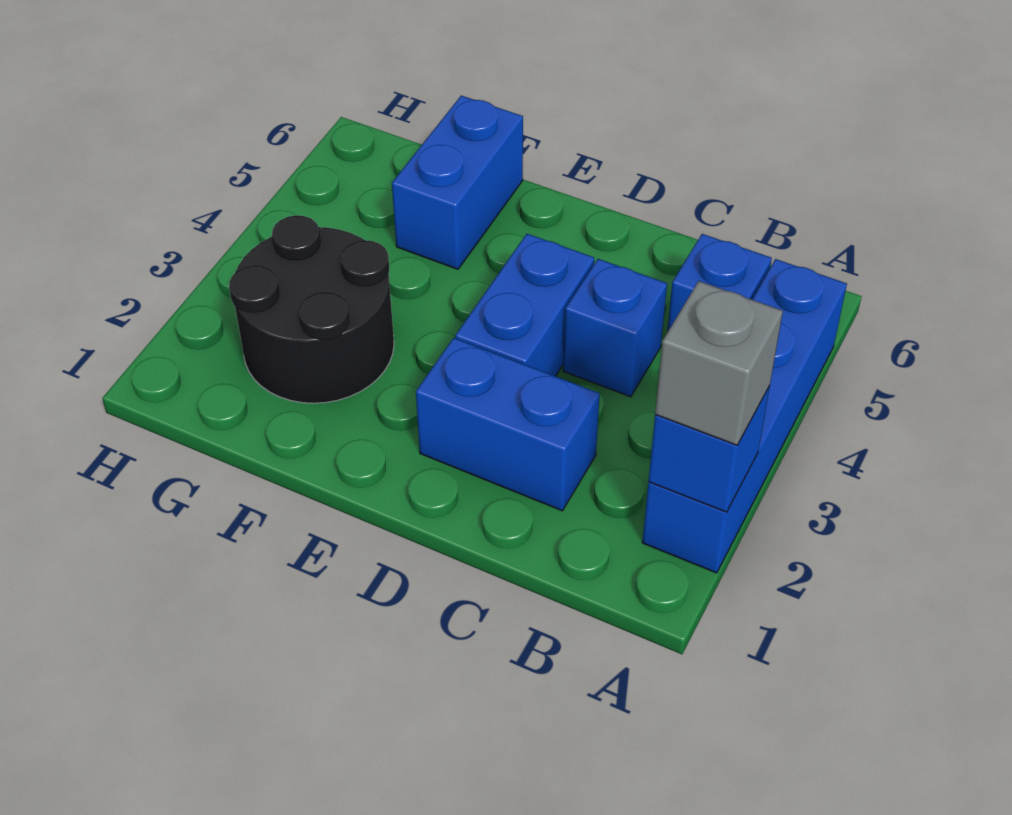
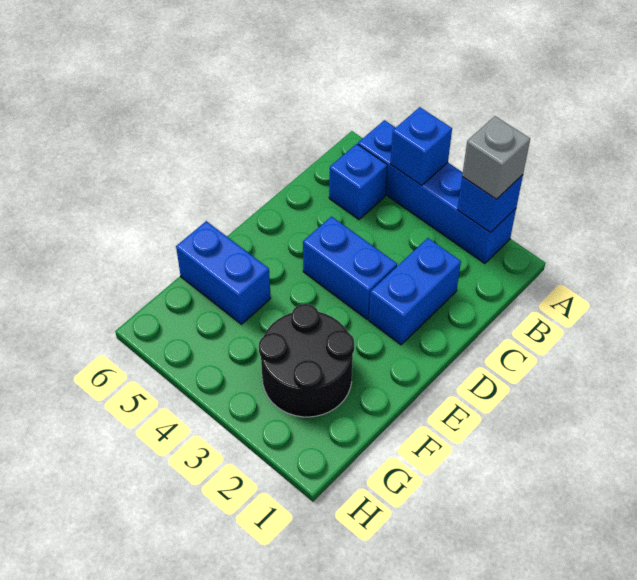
blue 1x1 brick [563,259,667,397] -> blue 1x1 brick moved to [390,107,452,186]

